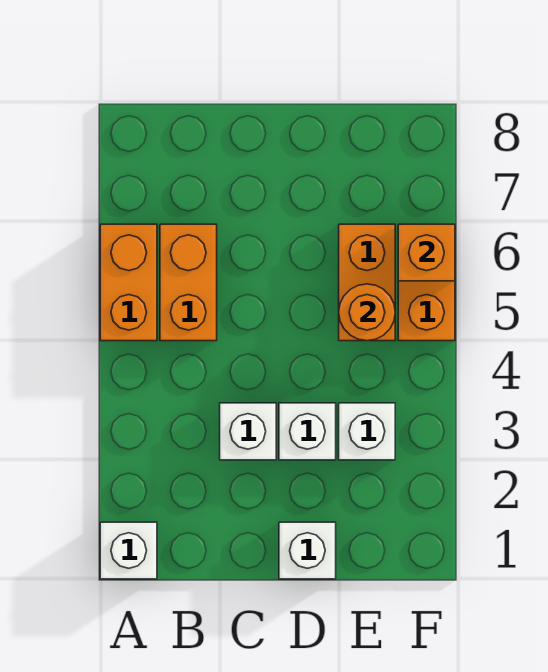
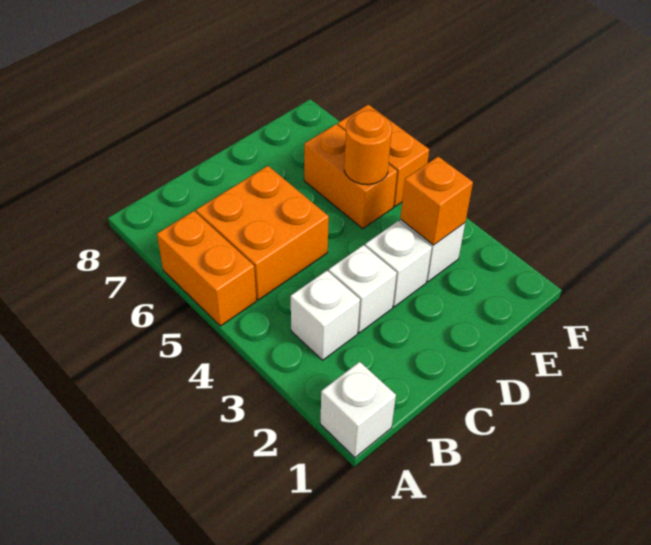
orange 1x2 brick [160,224,217,341] -> orange 2x2 brick [196,166,329,300]
white 1x1 brick [279,522,336,579] -> white 1x1 brick moved to [291,271,360,360]
orange 1x1 brick [398,224,455,281] -> orange 1x1 brick moved to [400,157,473,245]

